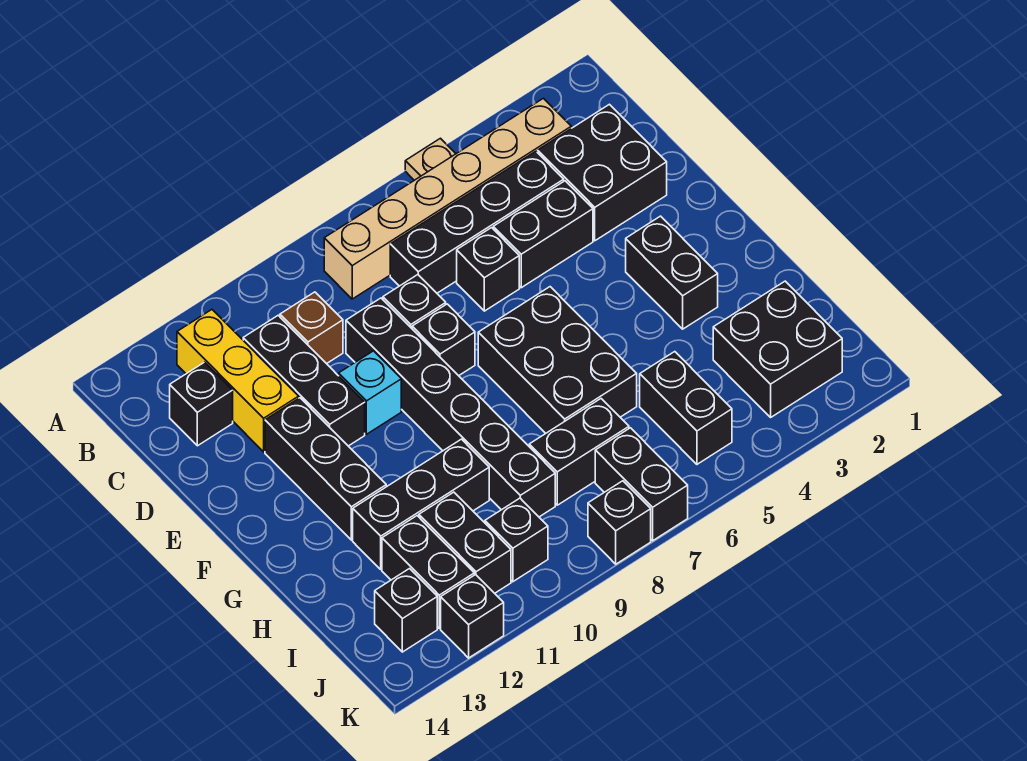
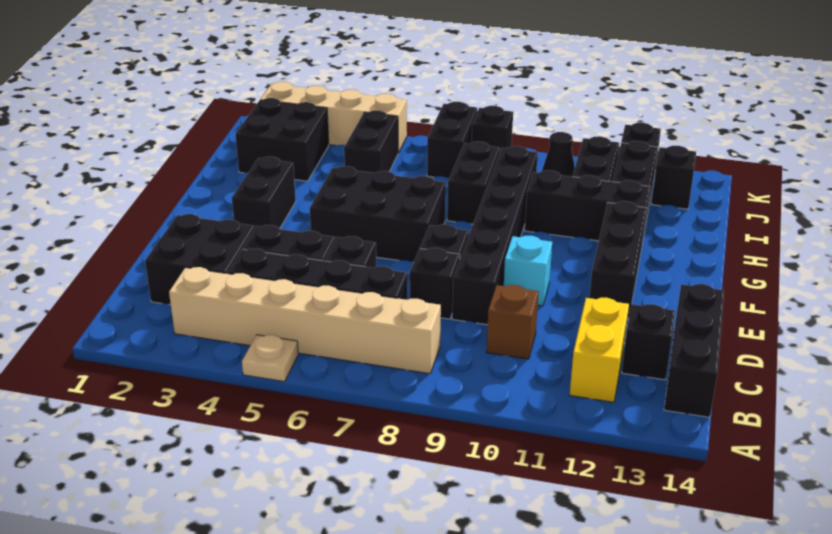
yellow 1x3 brick [177,310,299,452] -> yellow 1x2 brick [570,298,629,402]
black 1x3 brick [243,315,365,446] -> black 1x3 brick moved to [664,284,724,417]
black 2x3 brick [478,287,637,433] -> black 2x3 brick turned to [310,166,446,262]
black 1x2 brick [529,399,629,505] -> black 1x2 brick turned to [447,142,500,224]
black 1x1 brick [485,498,548,582] -> black 1x1 cone [542,132,575,177]
none -> tan 1x4 brick [260,82,407,153]

